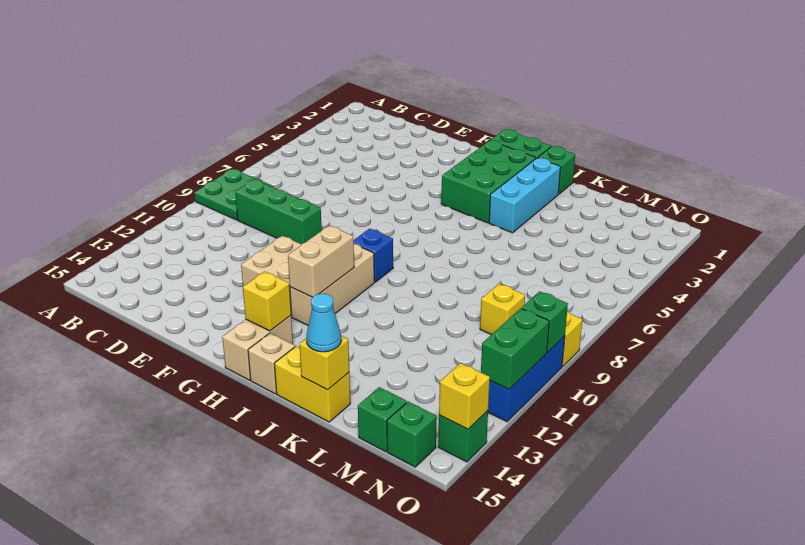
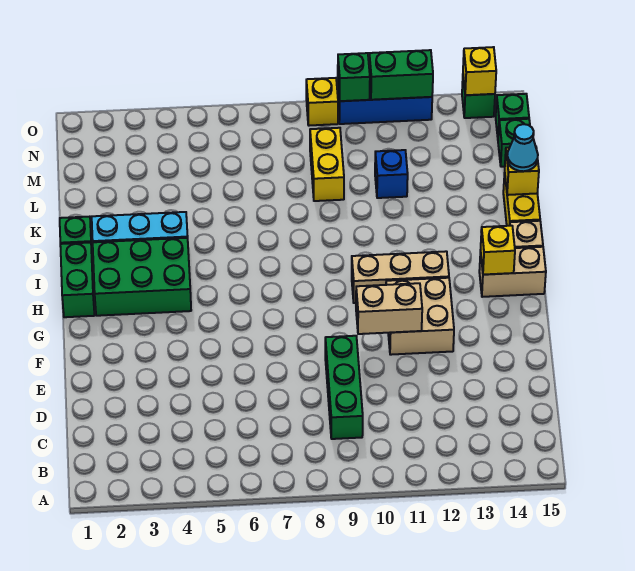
green 2x2 plate [194,169,274,220] -> none
blue 1x1 brick [353,229,393,282] -> blue 1x1 brick moved to [375,150,408,198]
tan 1x2 brick [288,225,354,297] -> tan 1x2 brick moved to [356,283,422,334]
yellow 1x1 brick [480,284,525,335] -> yellow 1x2 brick [310,128,344,201]

